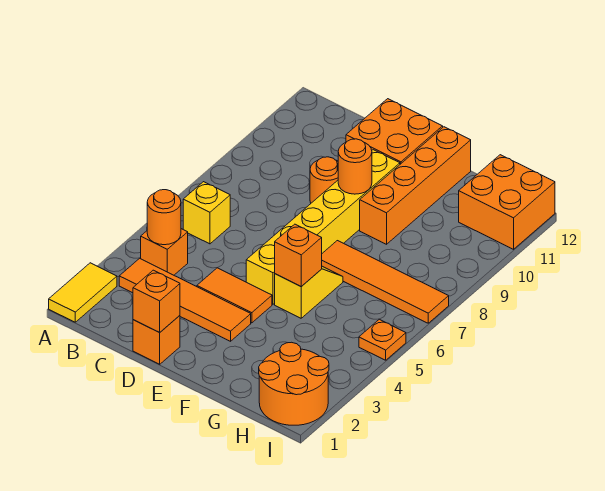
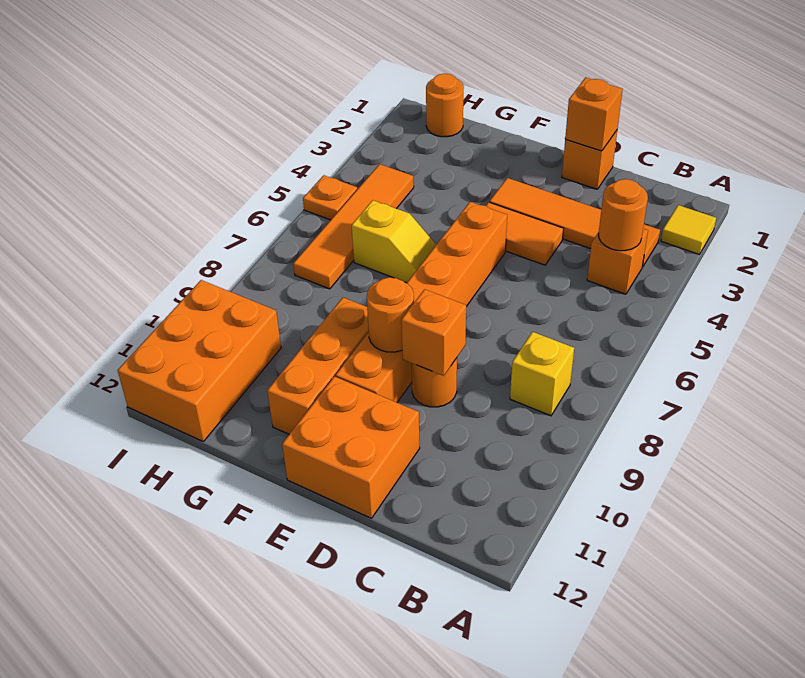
yellow 1x2 tile [49,263,117,322] -> yellow 1x1 tile [661,205,716,254]
yellow 1x1 brick [183,182,230,244] -> yellow 1x1 brick moved to [510,332,574,416]
yellow 1x6 brick [246,150,400,304] -> orange 1x6 brick [336,202,507,402]
yellow 1x2 slope [275,266,343,318] -> yellow 1x2 slope turned to [352,200,436,283]
orange 1x1 brick [275,224,322,286] -> orange 1x1 brick moved to [401,289,466,376]
orange 1x4 tile [322,241,449,323] -> orange 1x4 tile turned to [293,164,414,289]
orange 1x4 brick [360,127,471,244] -> orange 1x3 brick [267,298,369,434]
orange 2x2 round brick [259,342,329,425] -> orange 1x1 round brick [426,74,464,137]
orange 2x2 brick [459,155,555,249] -> orange 2x3 brick [118,280,281,441]

